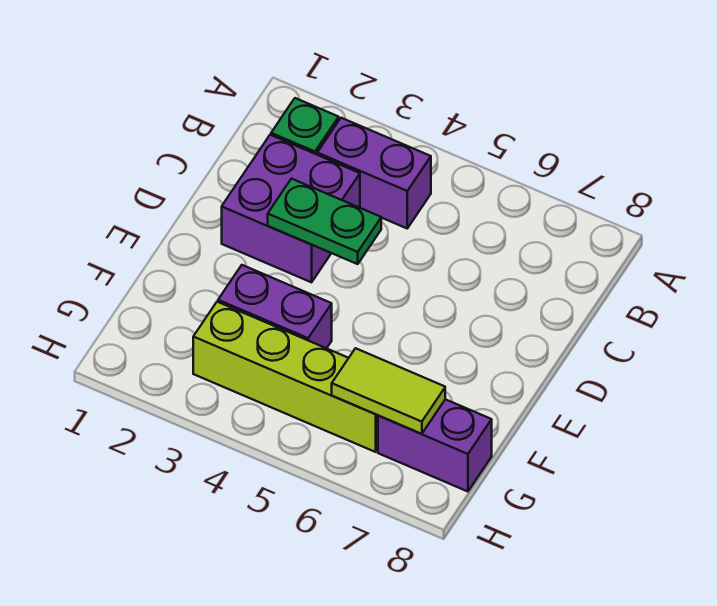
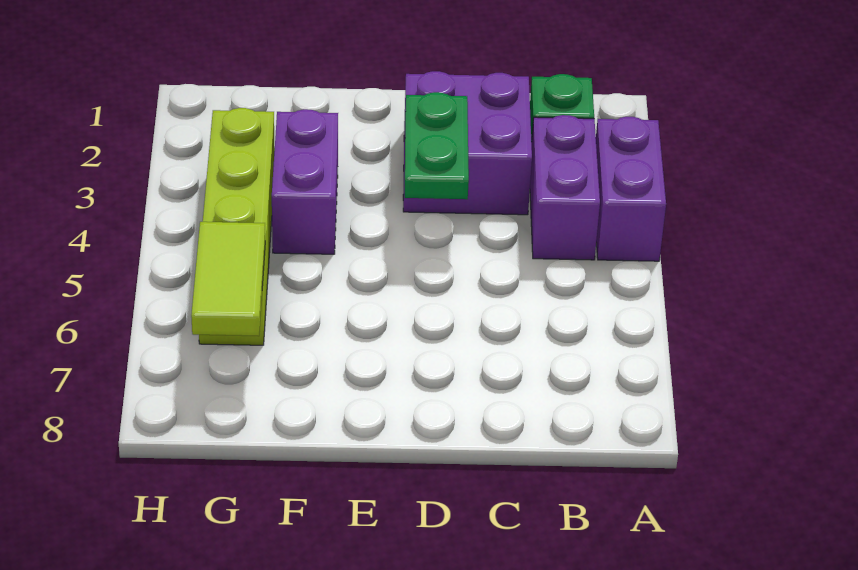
purple 1x2 brick [378,399,492,492] -> purple 1x2 brick moved to [596,117,666,261]

